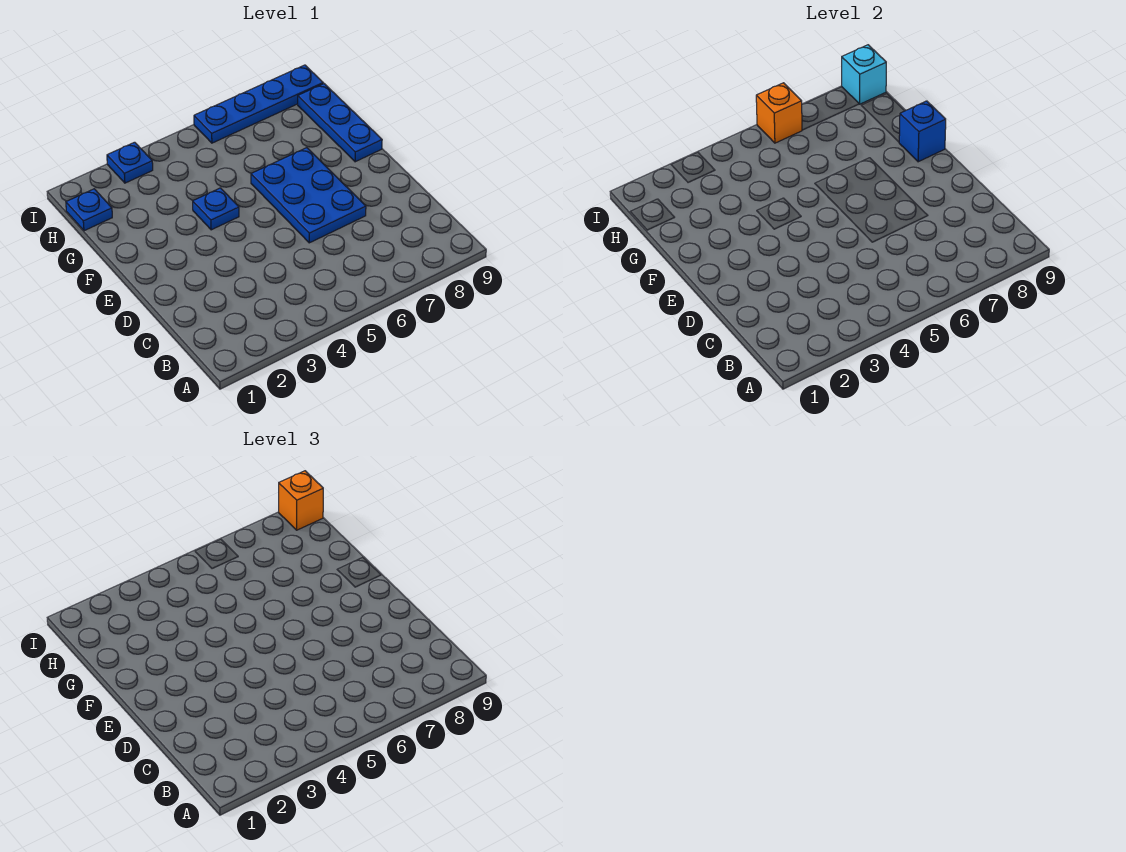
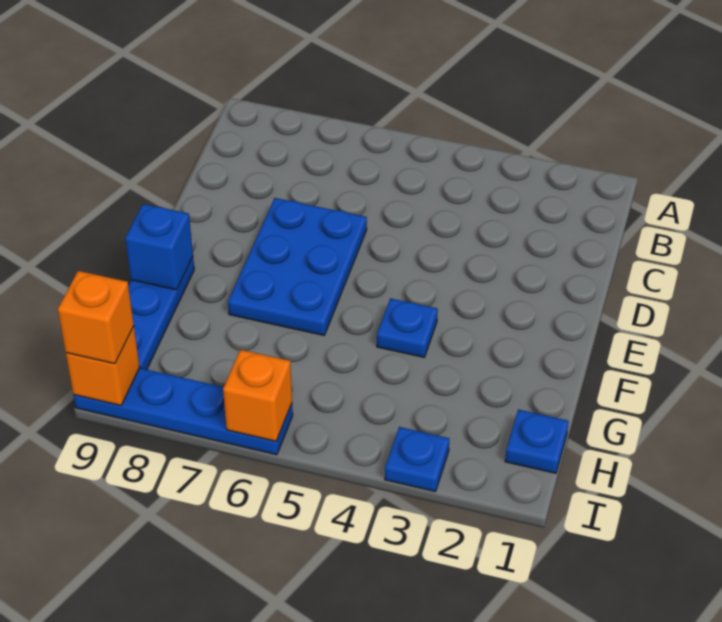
cyan 1x1 brick [842,45,886,104] -> orange 1x1 brick [66,326,140,405]

